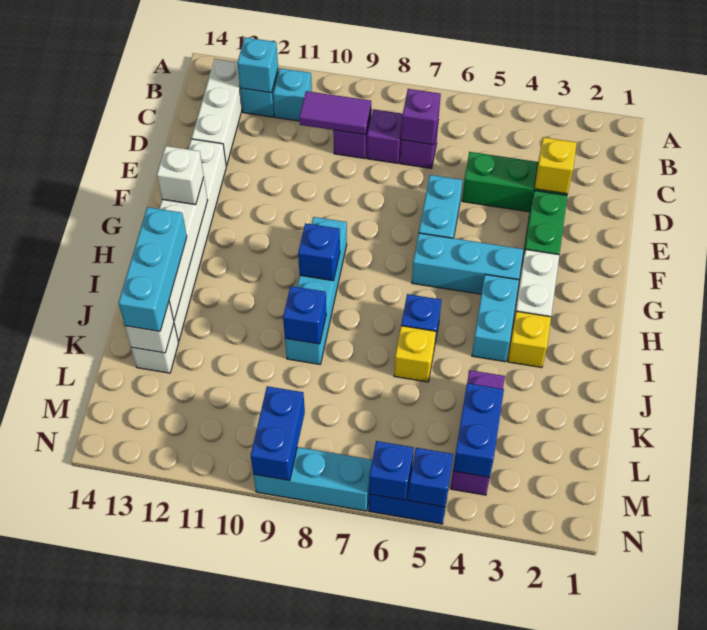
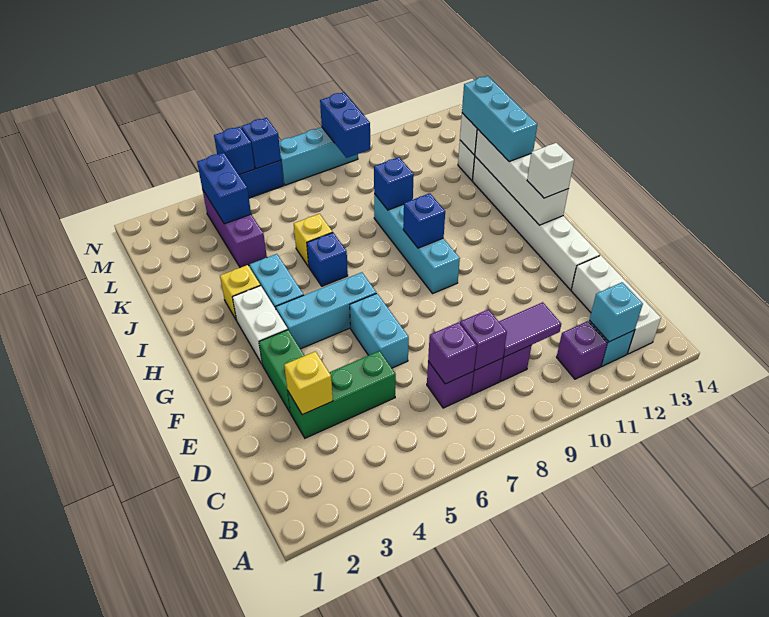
cyan 1x1 brick [273,68,312,121] -> purple 1x1 brick [557,321,607,379]
none -> purple 1x1 brick [460,309,507,370]

